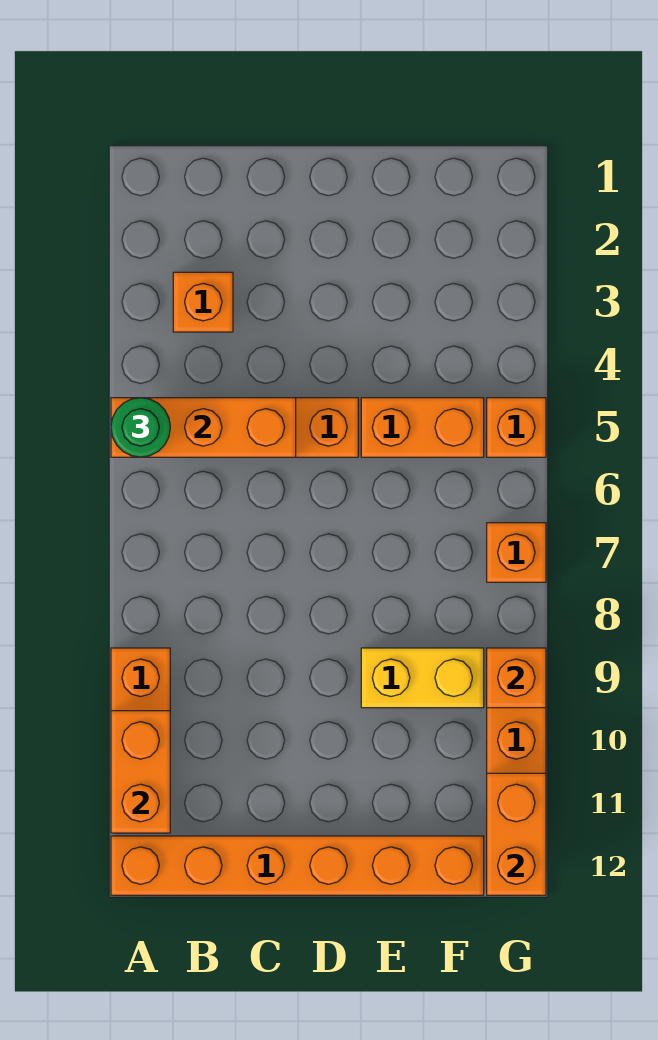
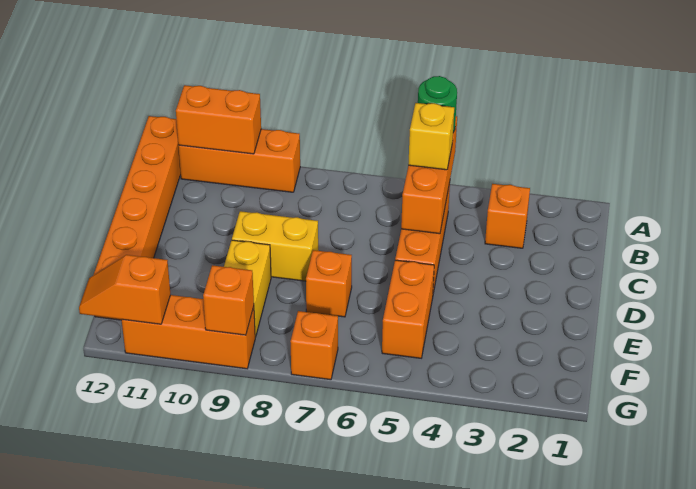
none -> yellow 1x1 brick [408,103,454,170]
none -> yellow 1x2 brick [232,211,318,281]
orange 1x1 brick [487,398,546,457] -> orange 1x1 brick moved to [306,250,352,317]
orange 1x2 brick [487,773,546,895] -> orange 1x2 slope [79,255,171,324]

